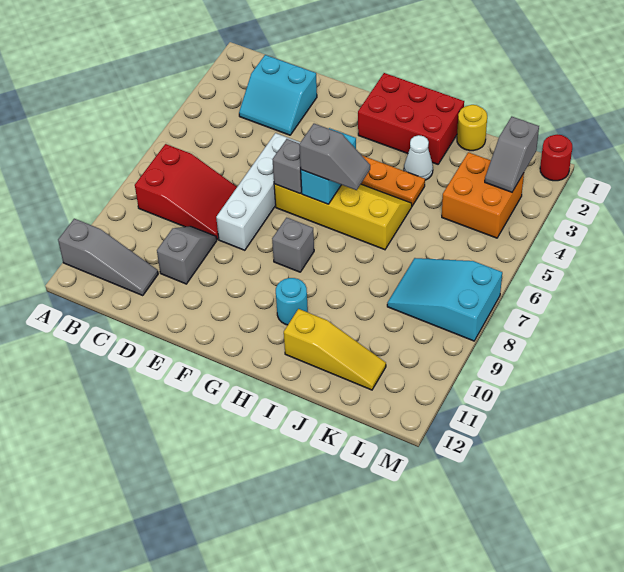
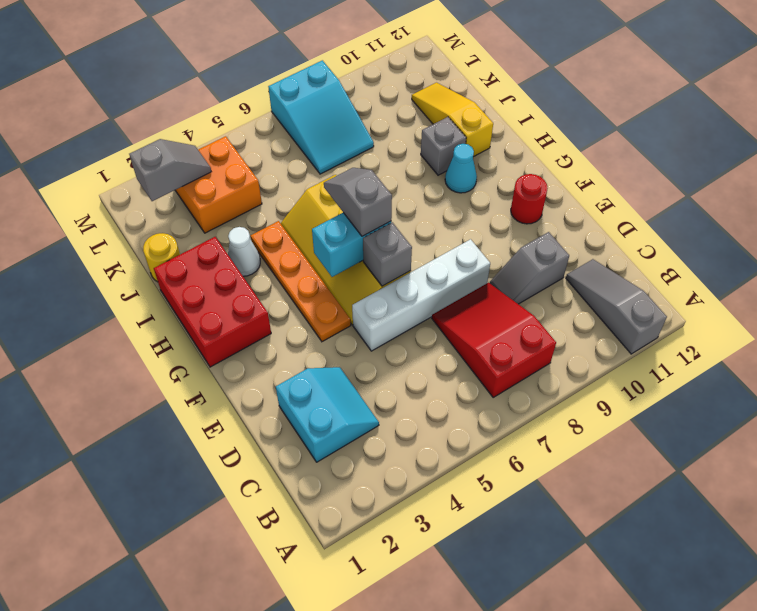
grey 1x1 brick [272,218,314,272] -> grey 1x1 brick moved to [421,117,466,175]
cyan 1x1 round brick [276,278,308,325] -> cyan 1x1 cone [445,144,477,193]
red 1x1 round brick [540,134,572,181] -> red 1x1 round brick moved to [511,174,548,224]

